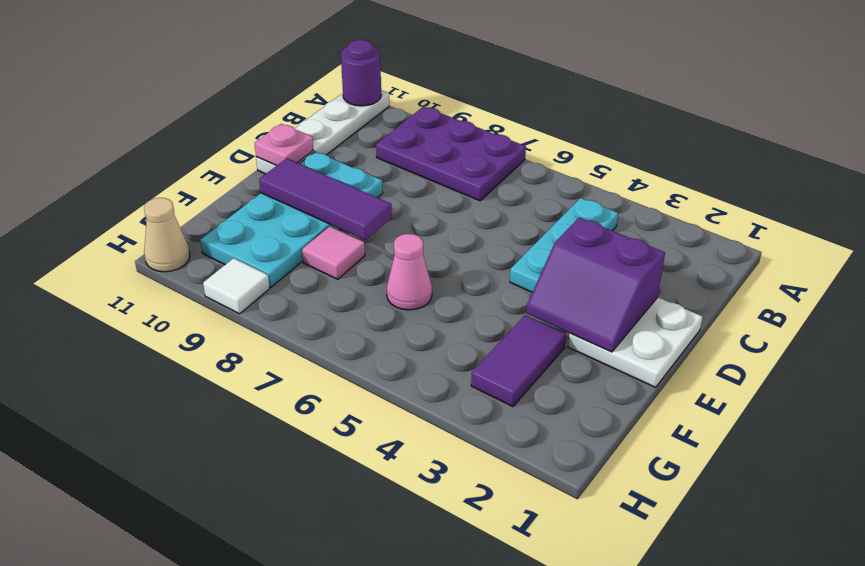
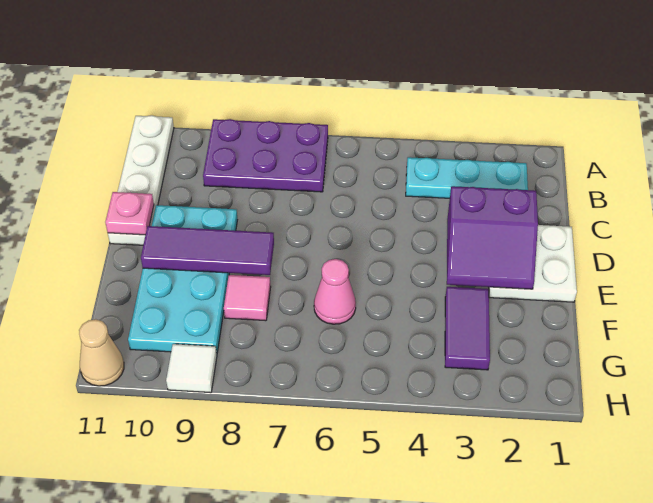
purple 1x1 round brick [341,40,381,106] -> none
cyan 1x3 plate [510,198,618,292] -> cyan 1x3 plate turned to [406,157,528,198]

